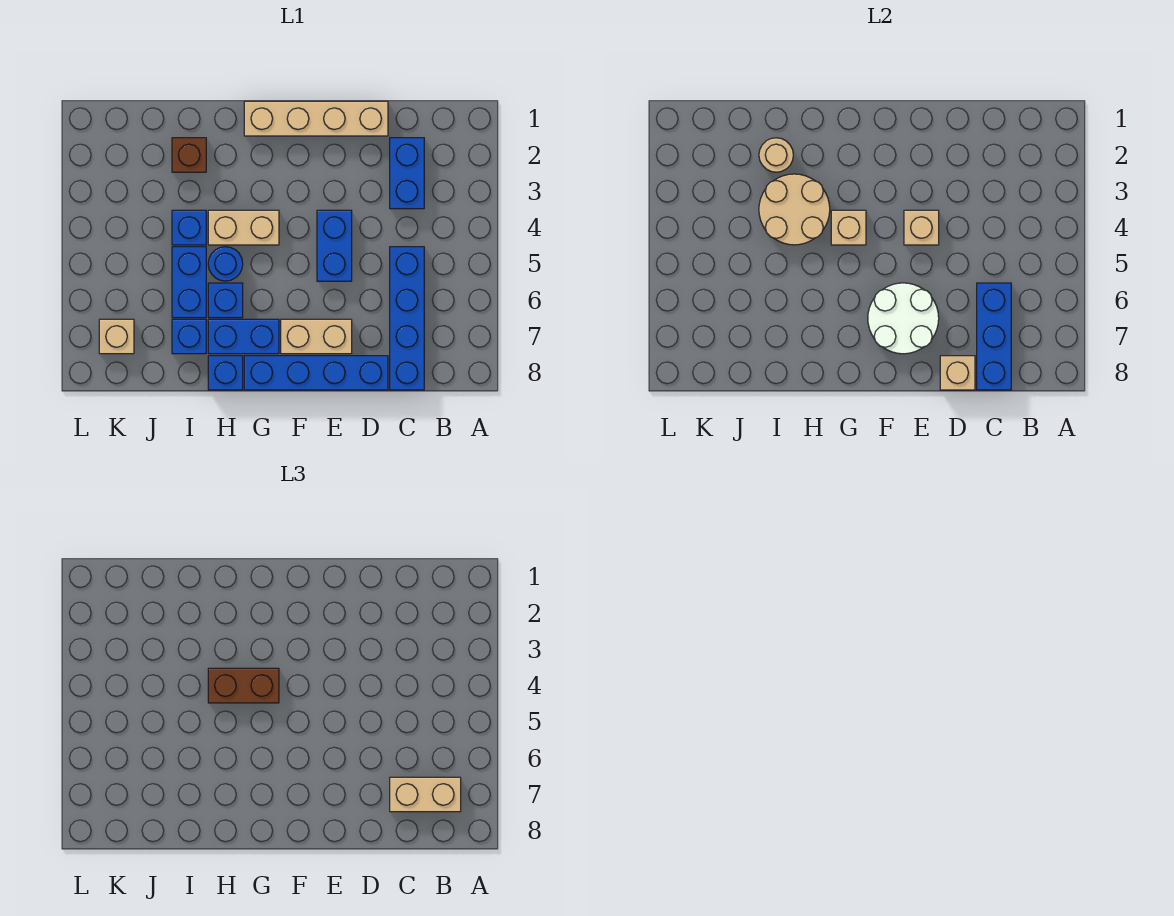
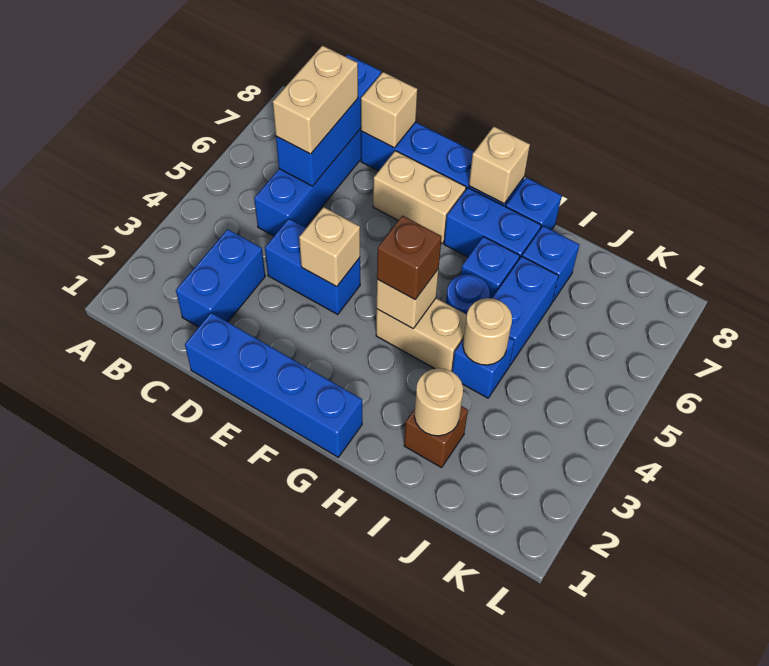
tan 1x2 brick [390,777,461,812] -> tan 1x2 brick turned to [273,46,358,154]
tan 1x4 brick [244,101,388,136] -> blue 1x4 brick [185,313,362,457]
blue 1x2 brick [317,210,352,281] -> blue 1x2 brick turned to [265,219,360,314]
white 2x2 round brick [868,283,939,354] -> none
brown 1x2 brick [208,668,279,703] -> brown 1x1 brick [377,216,442,300]
tan 2x2 round brick [759,174,830,245] -> tan 1x1 round brick [463,298,512,365]
tan 1x1 brick [99,319,134,354] -> tan 1x1 brick moved to [469,127,530,204]

